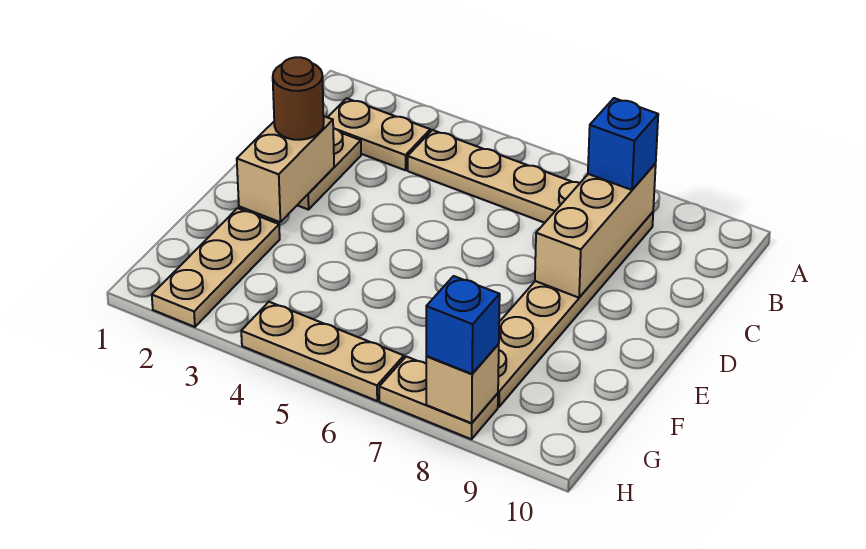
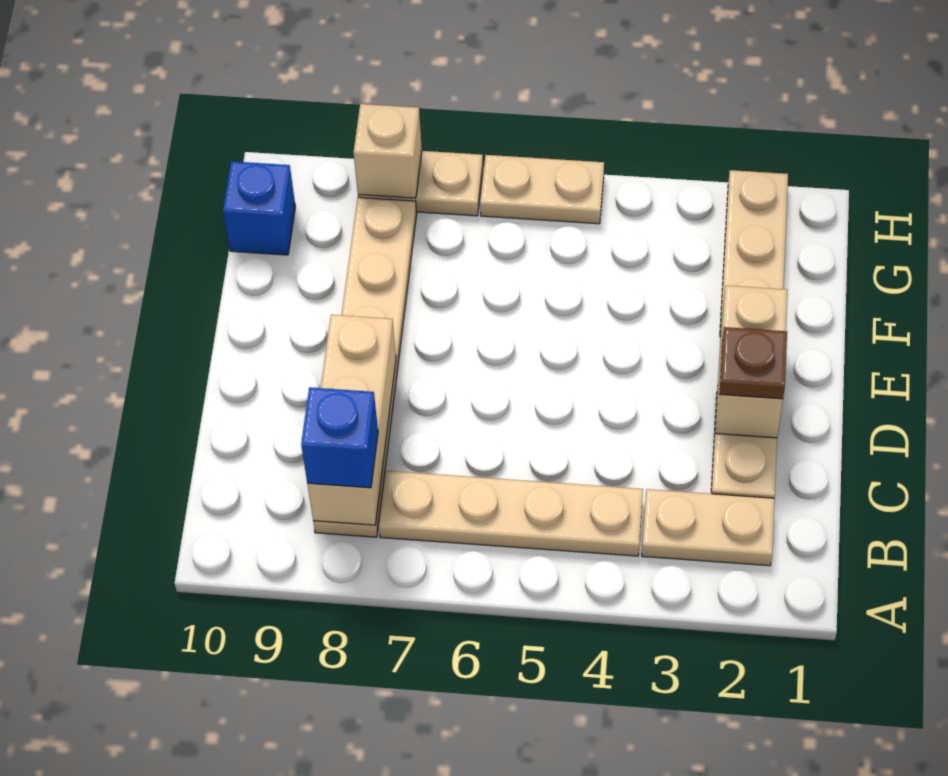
brown 1x1 round brick [273,57,324,140] -> brown 1x1 plate [720,327,787,399]
tan 1x3 plate [241,302,404,401] -> tan 1x2 plate [480,155,604,224]
blue 1x1 brick [426,276,500,374] -> blue 1x1 brick moved to [223,161,296,255]

